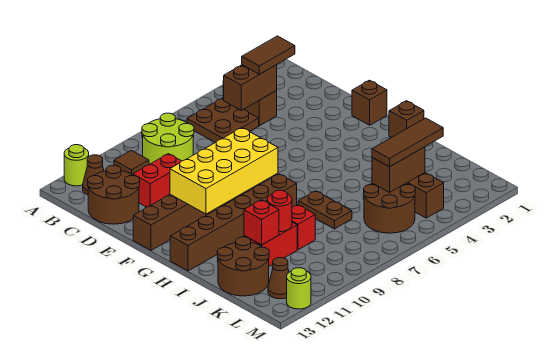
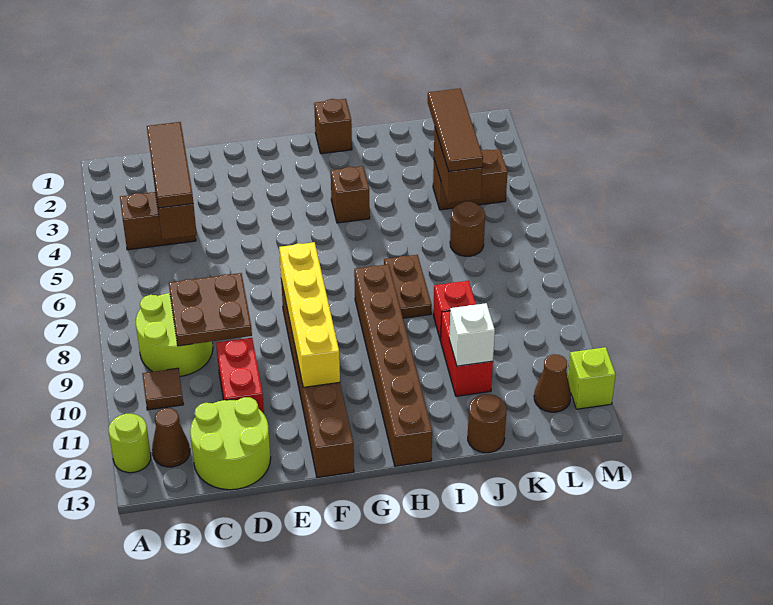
brown 2x2 plate [187,98,259,143] -> brown 2x2 plate moved to [169,273,252,346]
brown 1x2 tile [242,36,295,74] -> brown 1x3 tile [147,122,193,208]
brown 2x2 round brick [88,165,140,224] -> lime 2x2 round brick [190,397,271,490]
brown 1x1 brick [352,80,387,125] -> brown 1x1 brick moved to [331,166,370,223]
yellow 2x4 brick [170,128,278,214] -> yellow 1x4 brick [279,242,340,387]
brown 1x2 plate [298,191,352,229] -> brown 1x2 plate turned to [384,255,432,318]
red 1x1 round brick [267,190,292,232] -> none
red 1x1 brick [244,200,279,245] -> white 1x1 brick [449,303,495,366]
brown 2x2 round brick [217,237,269,296] -> brown 1x1 round brick [468,394,507,453]
brown 2x2 round brick [364,183,415,233] -> brown 1x1 round brick [450,201,485,256]
lime 1x1 round brick [287,268,311,309] -> lime 1x1 brick [568,347,616,409]

